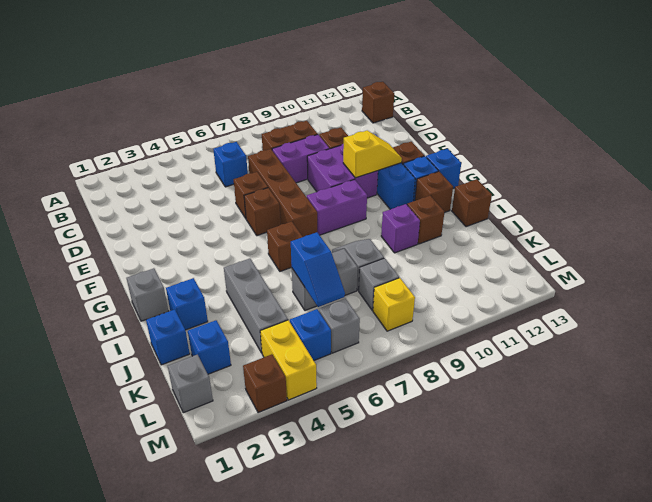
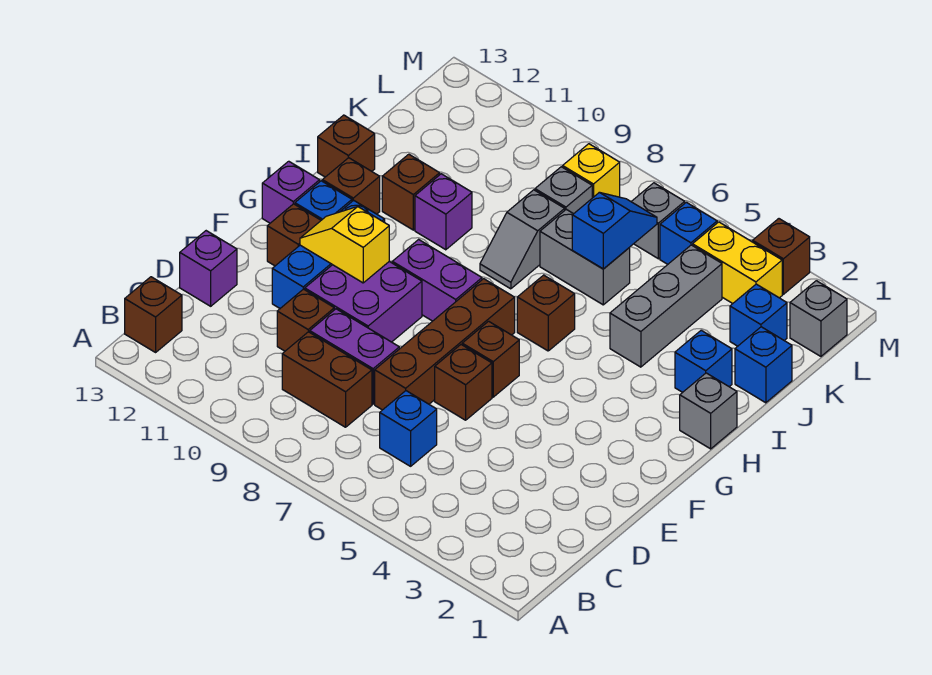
none -> purple 1x1 brick [180,231,237,306]
blue 1x1 brick [426,149,461,189] -> purple 1x1 brick [262,161,320,223]
yellow 1x2 brick [260,320,317,400] -> yellow 1x2 brick turned to [693,222,782,303]

